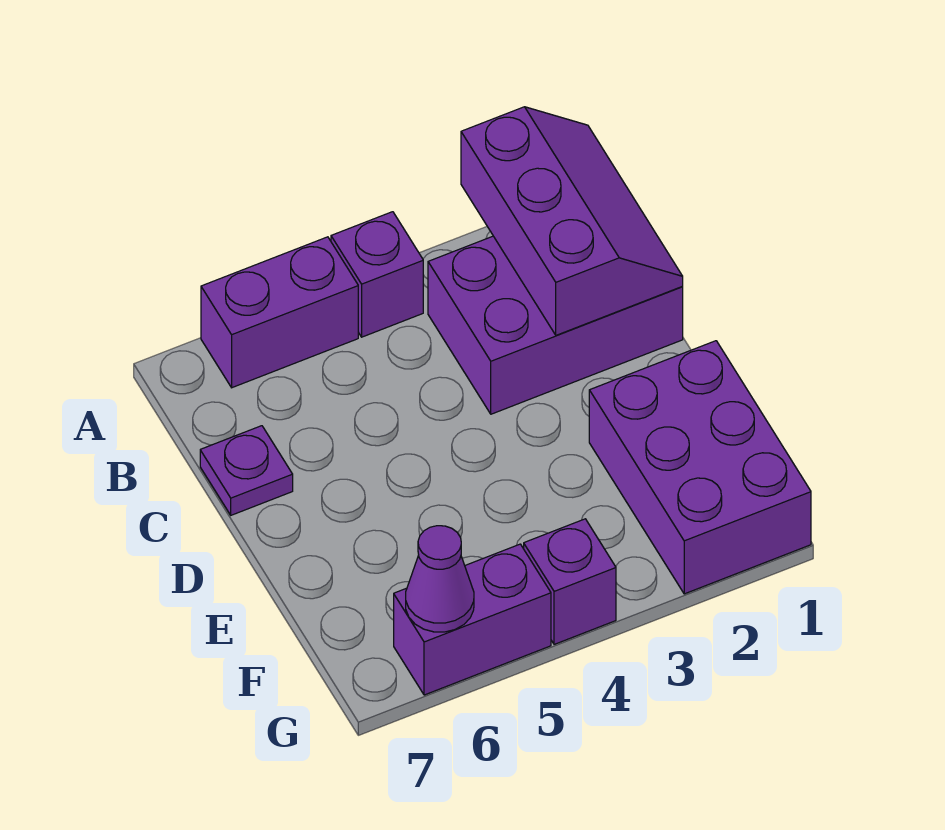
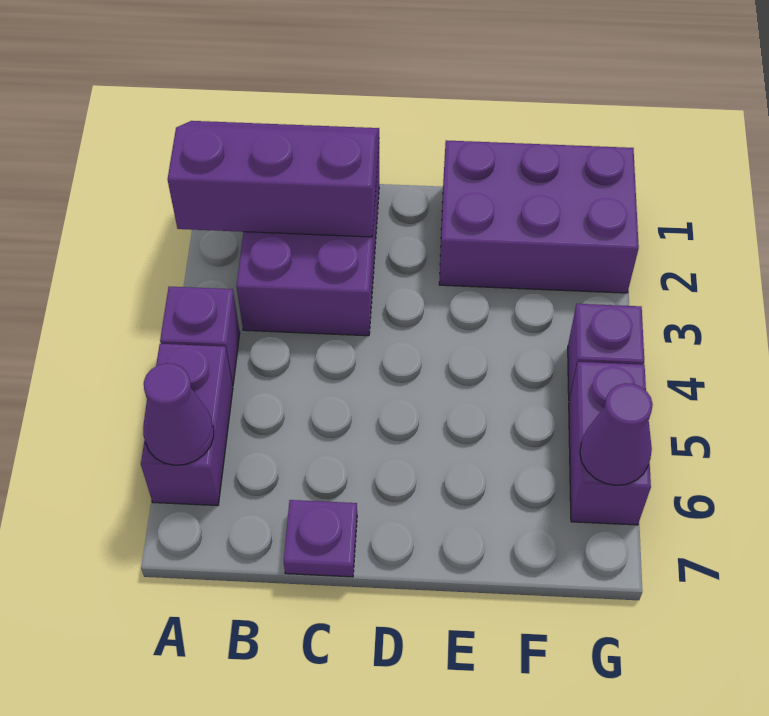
none -> purple 1x1 cone [143,363,214,465]

